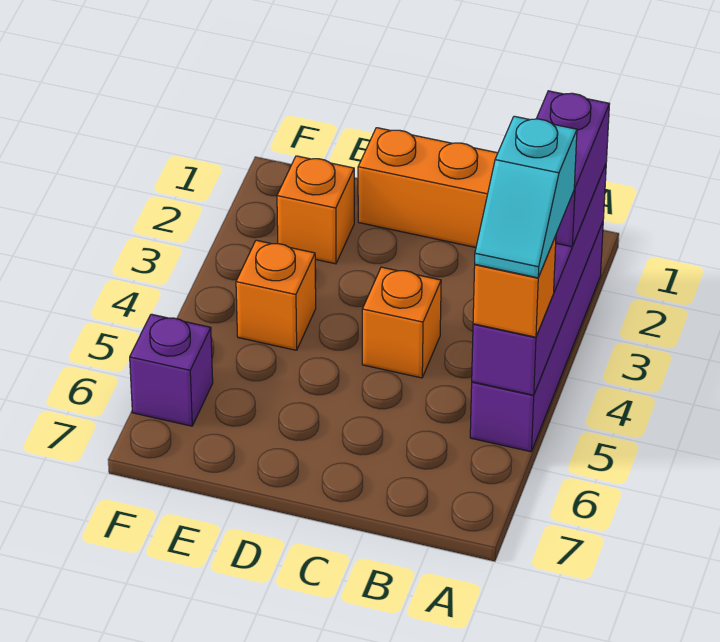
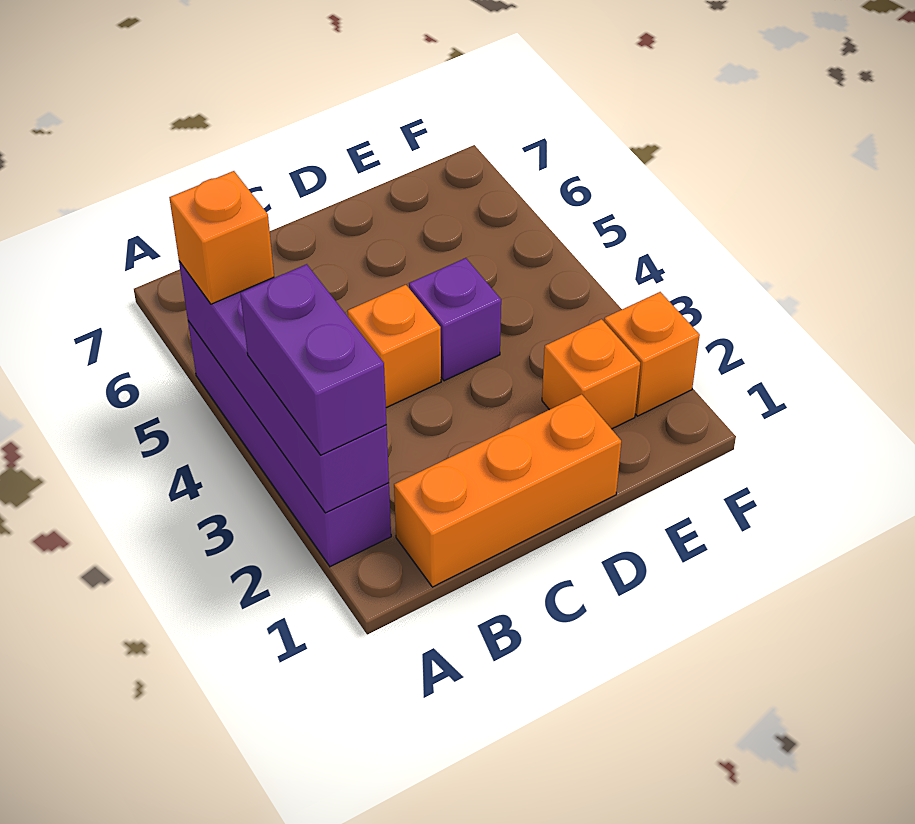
cyan 1x2 slope [475,116,577,278] -> none
orange 1x1 brick [236,240,316,350] -> orange 1x1 brick moved to [604,292,700,416]
purple 1x1 brick [130,314,213,426] -> purple 1x1 brick moved to [409,258,501,381]

